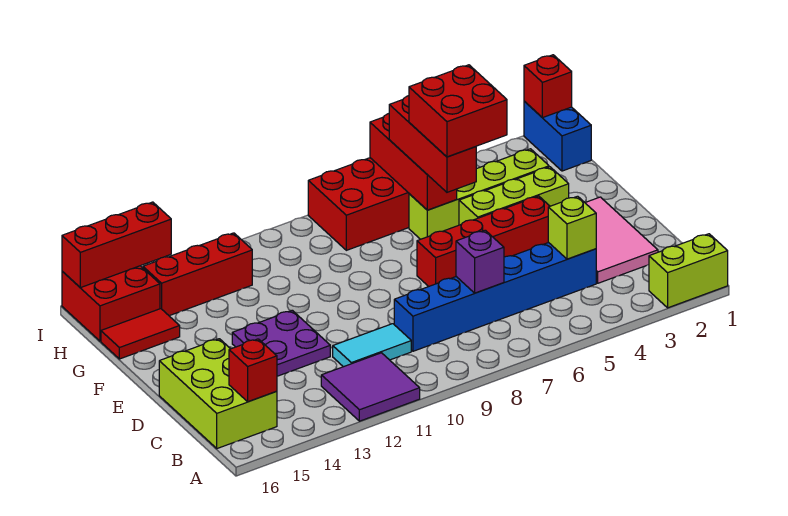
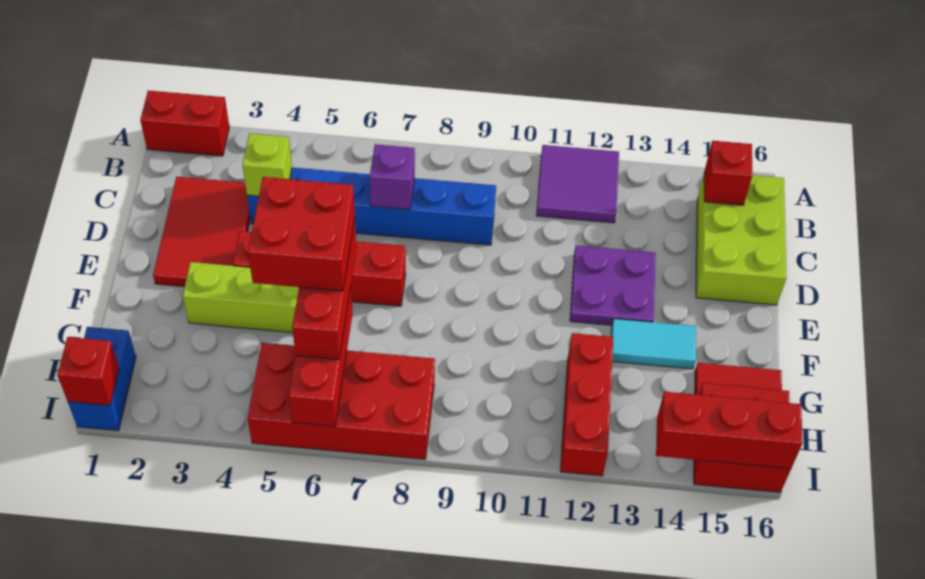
lime 1x2 brick [649,234,728,308] -> red 1x2 brick [140,91,229,156]
pink 2x3 tile [585,197,658,283] -> red 2x3 tile [153,177,250,287]
cyan 1x2 tile [333,324,411,367] -> cyan 1x2 tile moved to [611,319,696,369]
lime 1x4 brick [409,149,549,239] -> none
red 1x3 brick [143,233,252,316] -> red 1x3 brick turned to [560,333,613,476]

